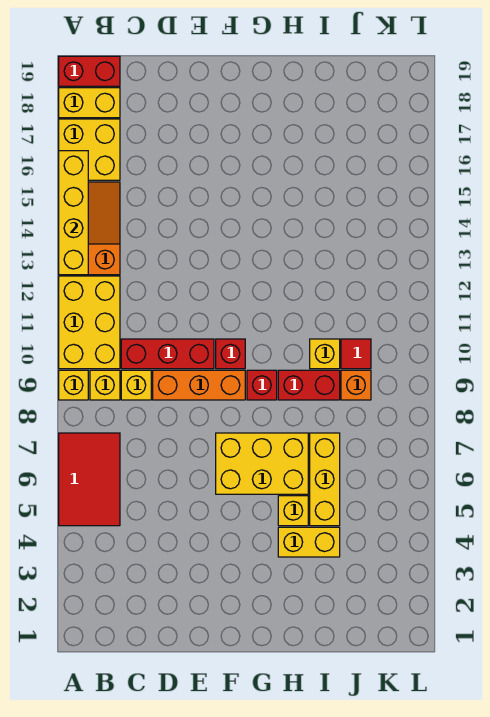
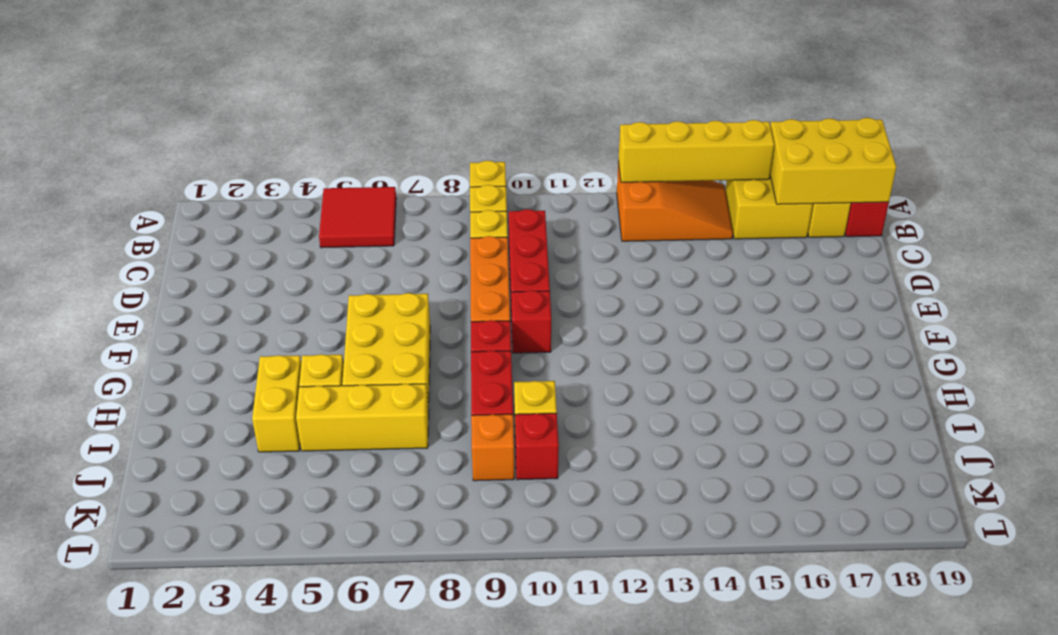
red 2x3 tile [59,433,120,526] -> red 2x2 tile [319,187,396,248]
yellow 2x3 brick [59,276,120,369] -> yellow 2x3 brick moved to [770,118,896,204]
red 1x1 tile [341,339,371,369] -> red 1x1 brick [515,413,559,480]

